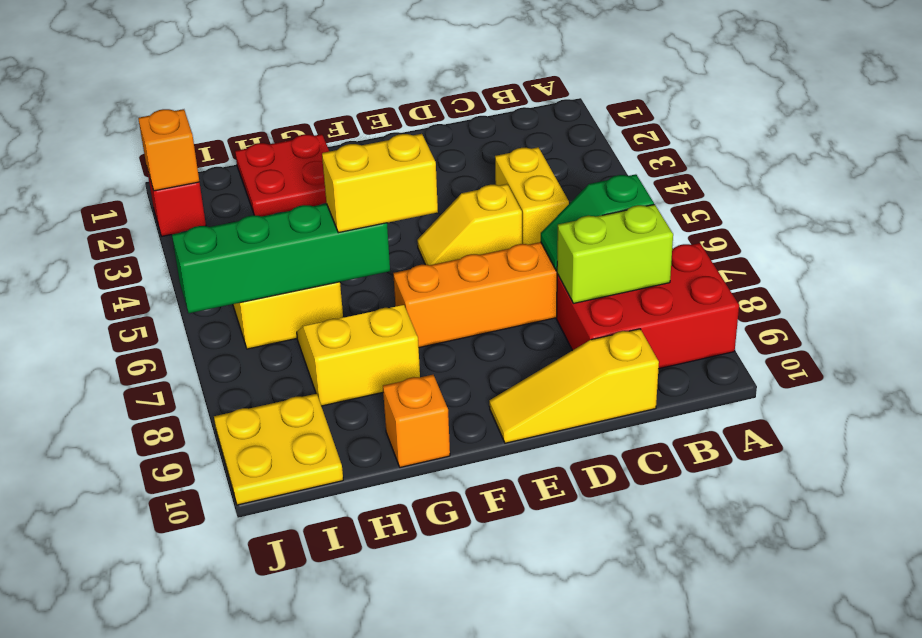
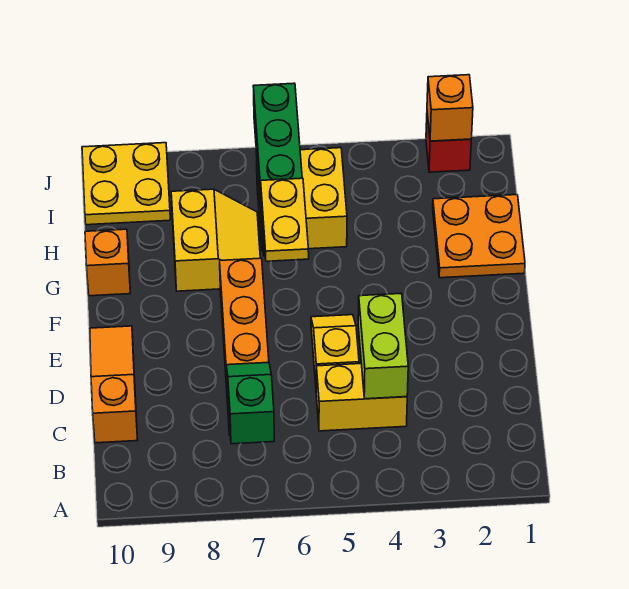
red 2x3 brick [556,243,739,369] -> none
lime 1x2 brick [557,204,673,303] -> lime 1x2 brick moved to [358,294,408,399]
yellow 1x3 slope [489,329,659,443] -> orange 1x3 slope [90,326,138,443]
yellow 1x2 brick [322,134,438,233] -> yellow 1x2 plate [261,178,309,261]
red 2x2 plate [235,134,329,217] -> orange 2x2 plate [433,195,525,278]

